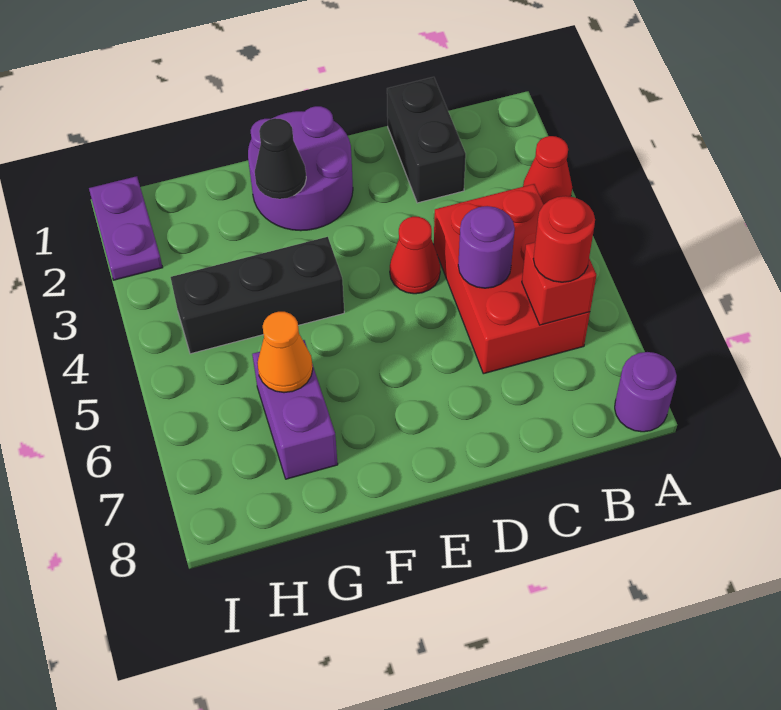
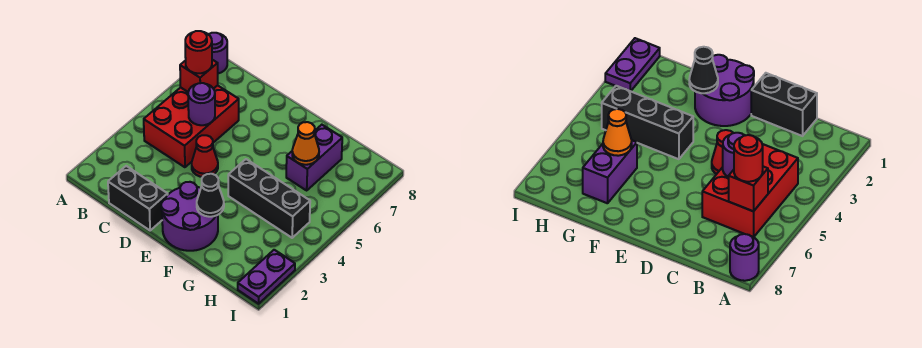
red 1x1 cone [523,136,572,205] -> none
black 1x2 brick [387,77,466,203] -> black 1x2 brick turned to [108,166,168,231]

